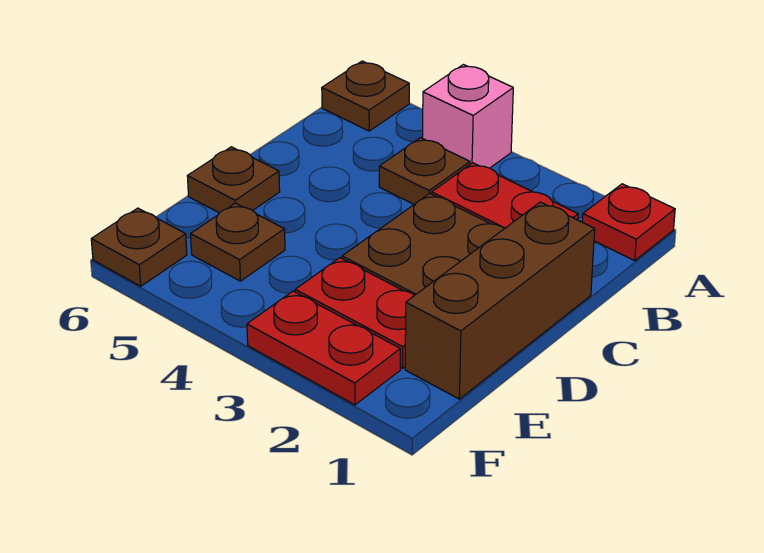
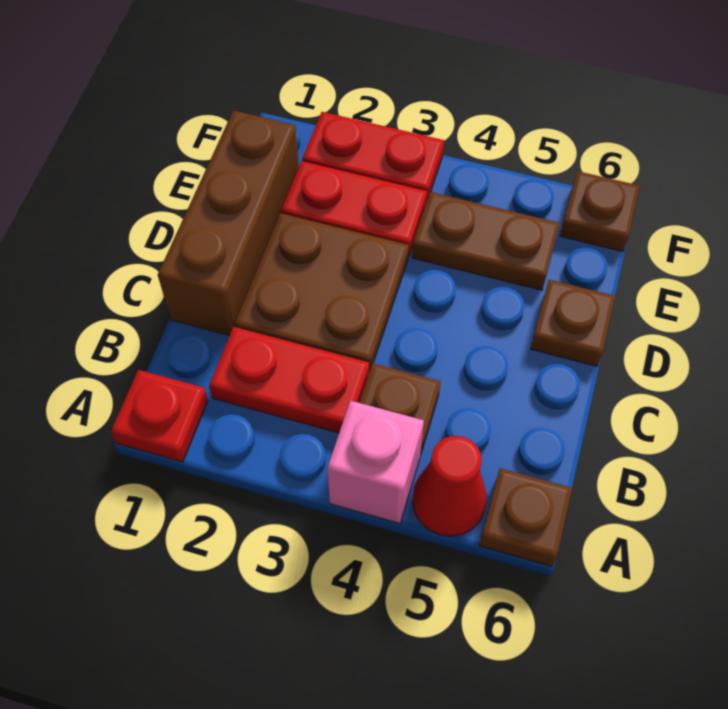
none -> red 1x1 cone [412,436,487,536]
brown 1x1 plate [191,203,285,281] -> brown 1x2 plate [412,192,560,290]

